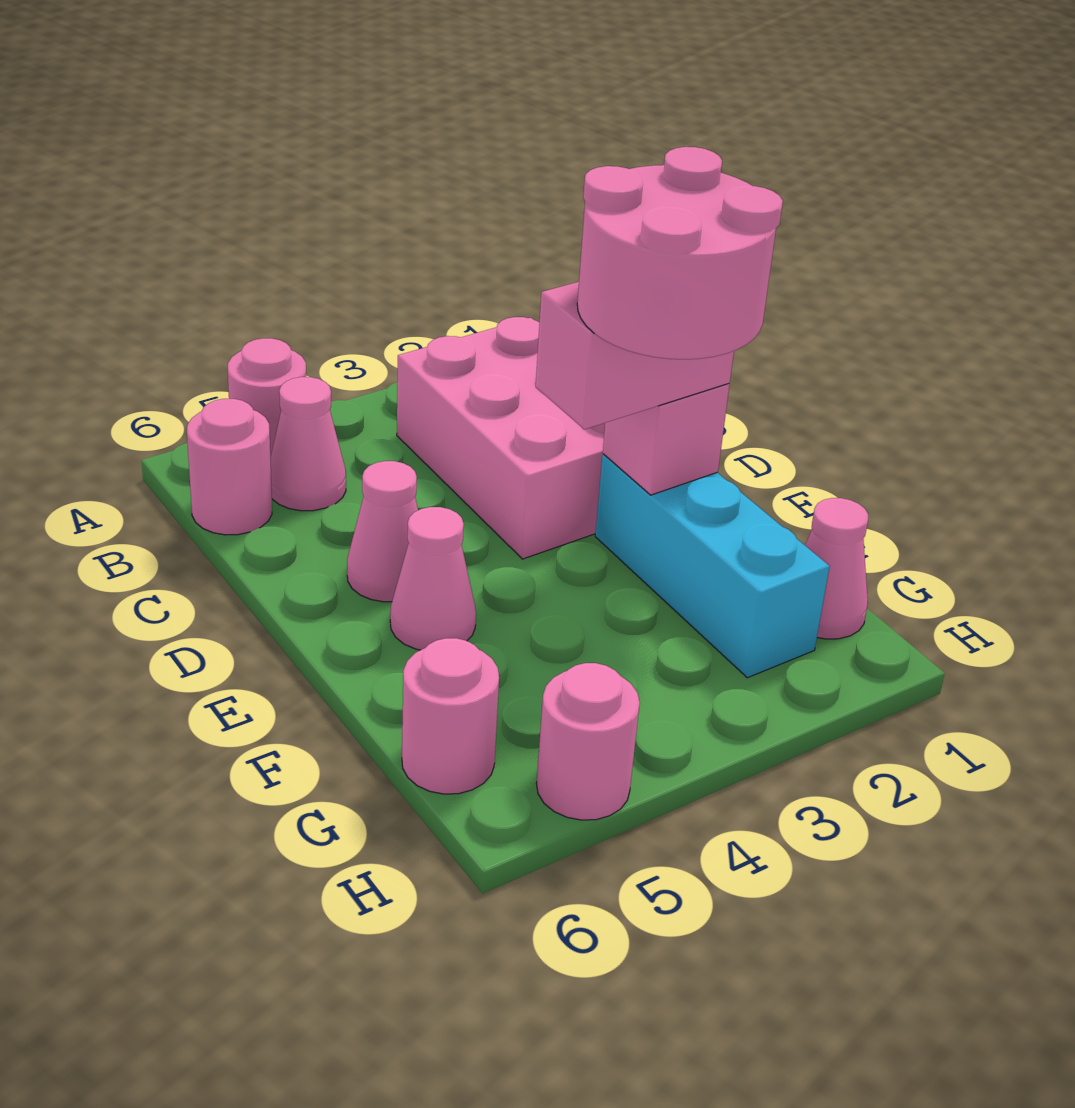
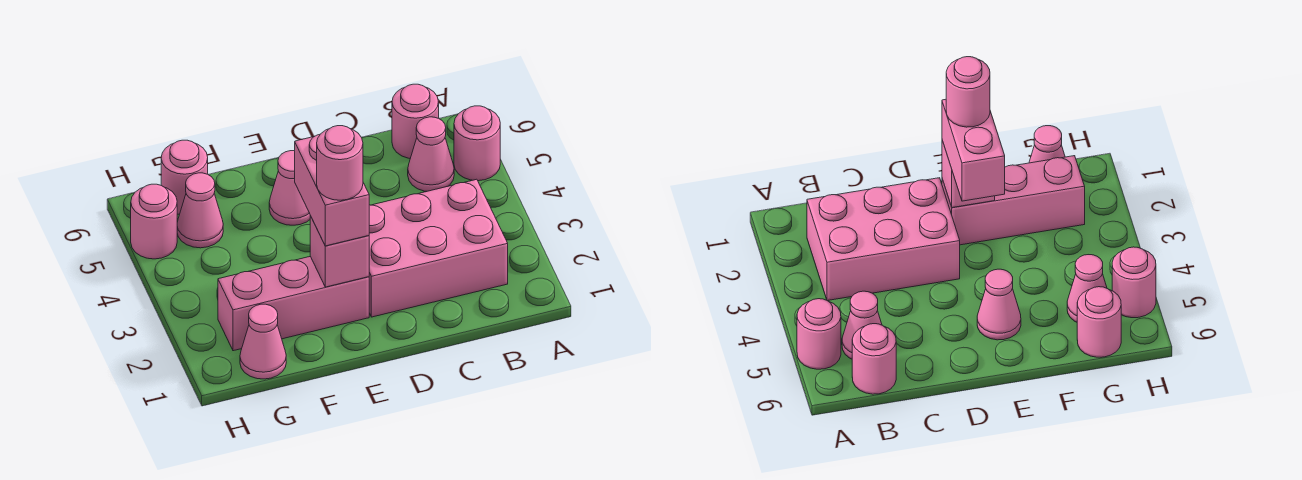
pink 1x1 cone [347,461,418,602] -> pink 1x1 cone moved to [177,173,223,248]
cyan 1x3 brick [595,454,830,678] -> pink 1x3 brick [218,256,369,351]
pink 2x2 round brick [577,147,783,359] -> pink 1x1 round brick [317,126,363,200]

